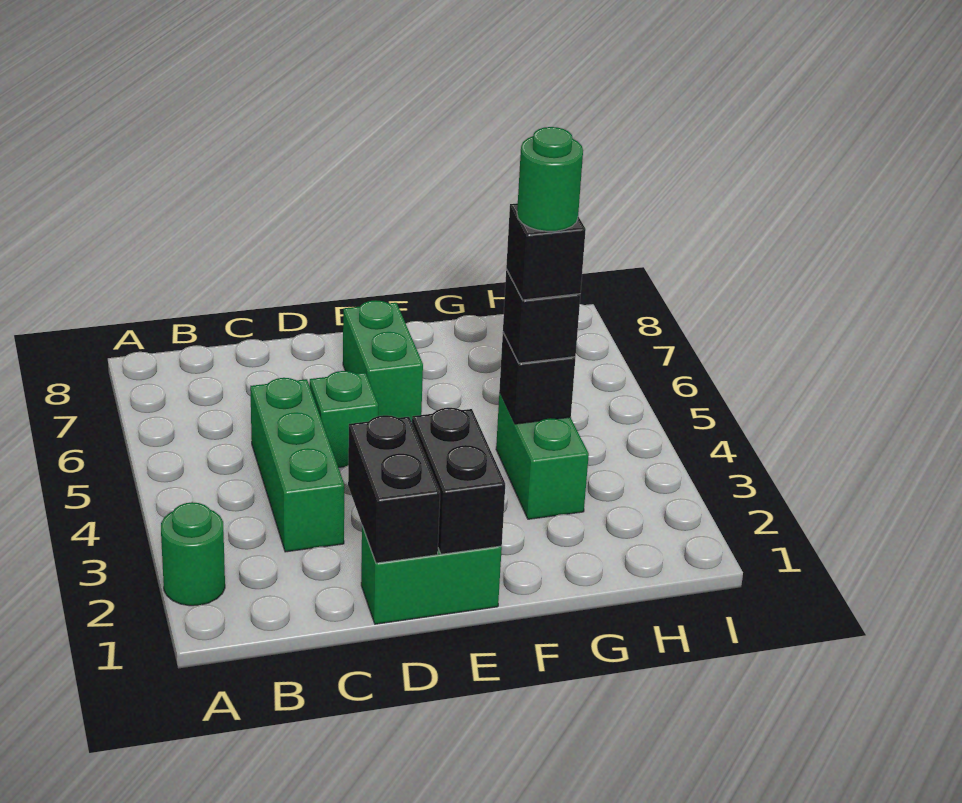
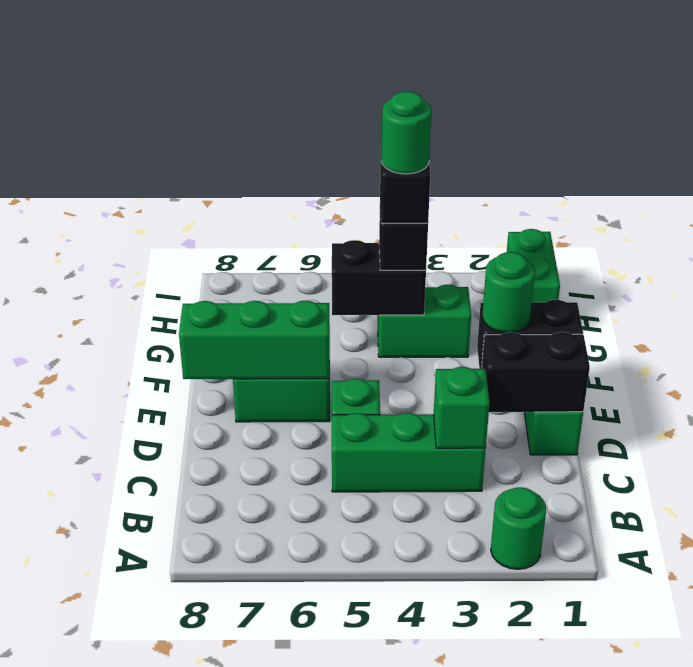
none -> green 1x1 brick [434,367,490,448]
none -> green 1x1 round brick [482,252,535,333]
none -> green 1x3 brick [179,301,330,379]
black 1x1 brick [499,333,575,424] -> black 1x2 brick [332,240,426,315]
none -> green 1x2 brick [507,229,560,302]

